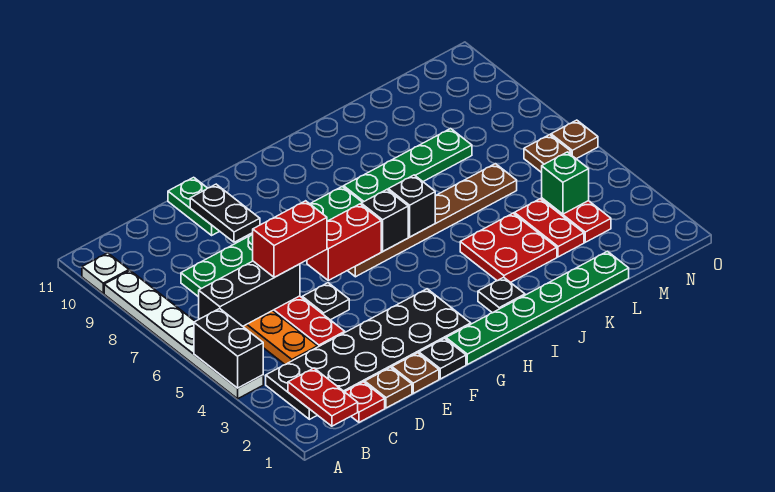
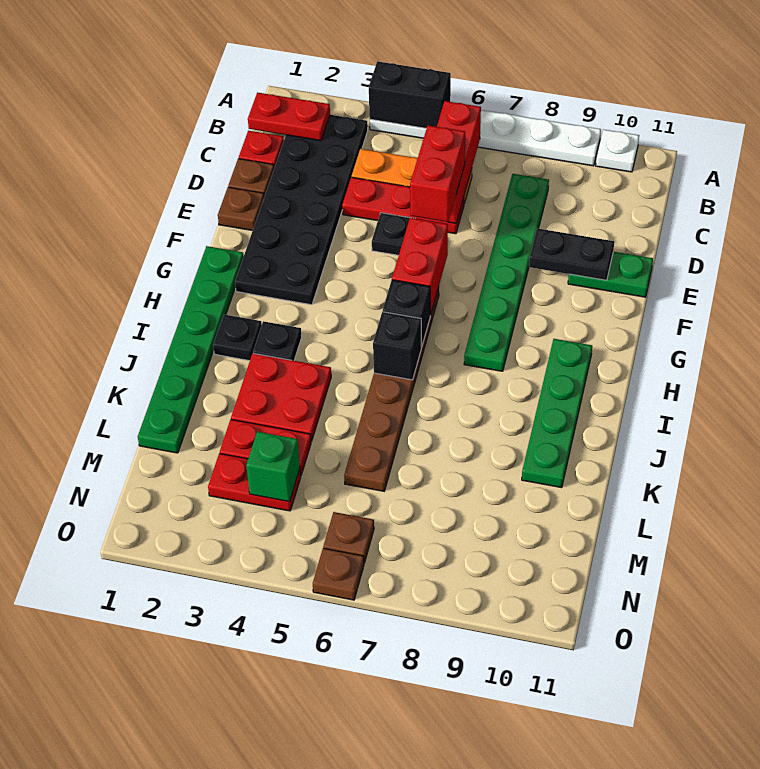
black 1x3 brick [199,261,300,326] -> red 1x3 brick [437,101,481,223]
black 1x1 plate [419,338,466,379] -> black 1x1 plate moved to [253,321,302,361]
green 1x4 plate [344,129,472,202] -> green 1x4 plate moved to [522,339,592,488]

